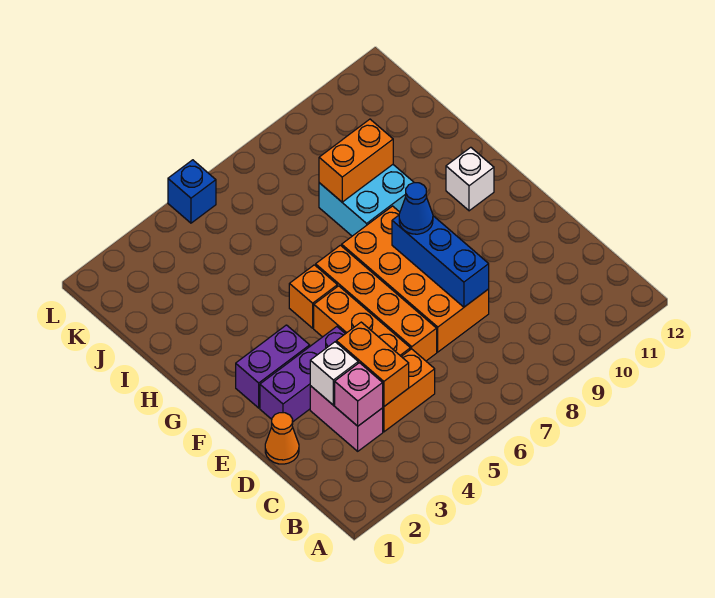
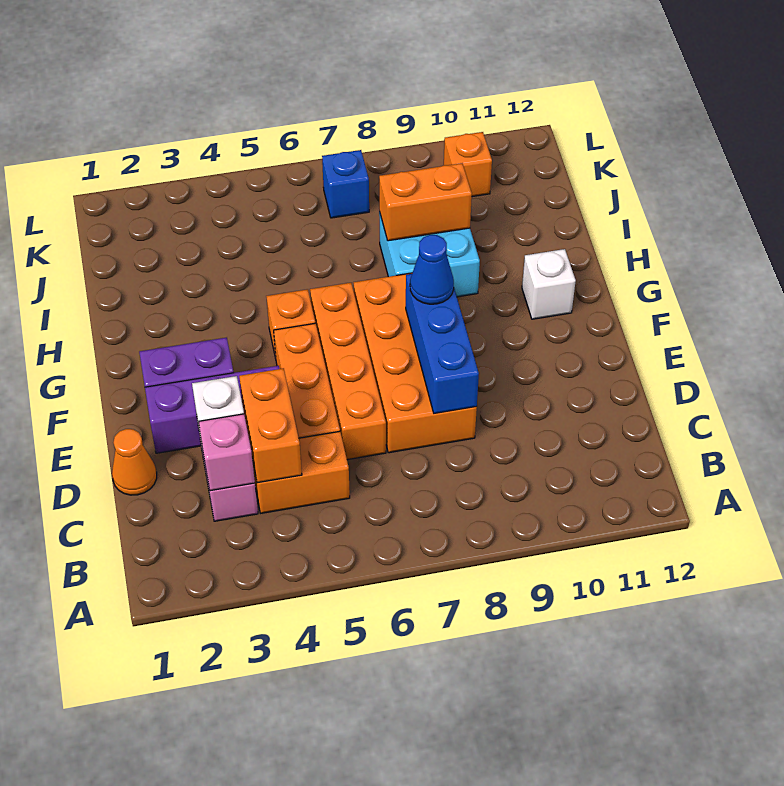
none -> orange 1x1 brick [444,132,492,197]
blue 1x1 brick [168,160,216,223] -> blue 1x1 brick moved to [322,150,369,218]

